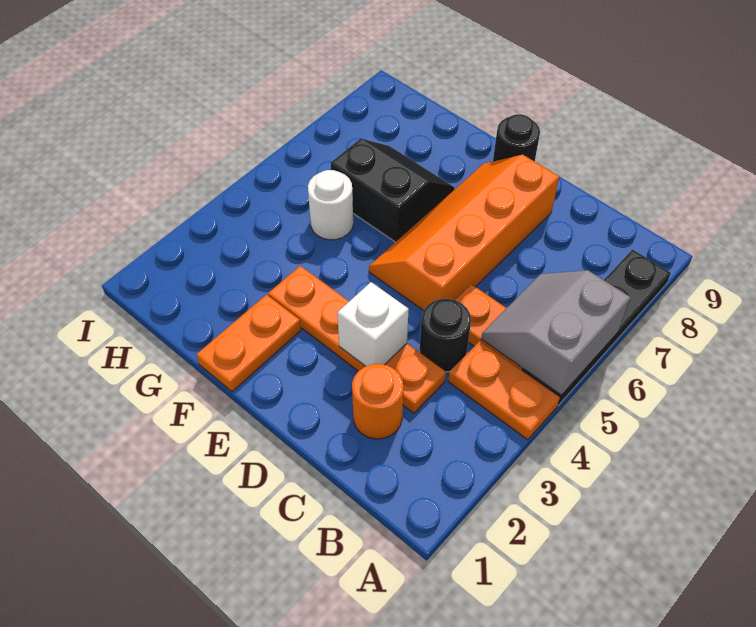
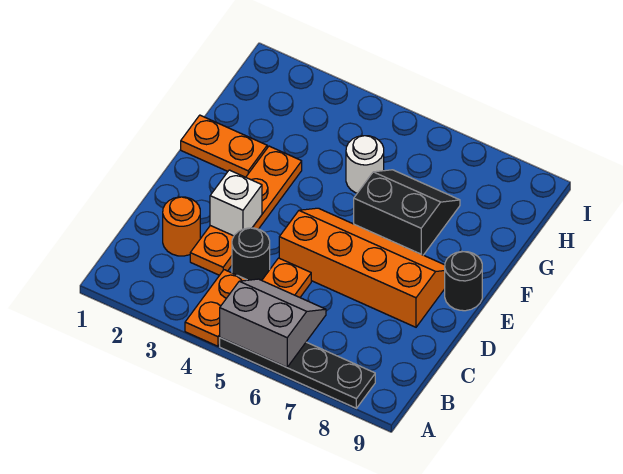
black 2x2 slope [330,139,454,242] -> black 2x2 slope turned to [354,170,460,255]

